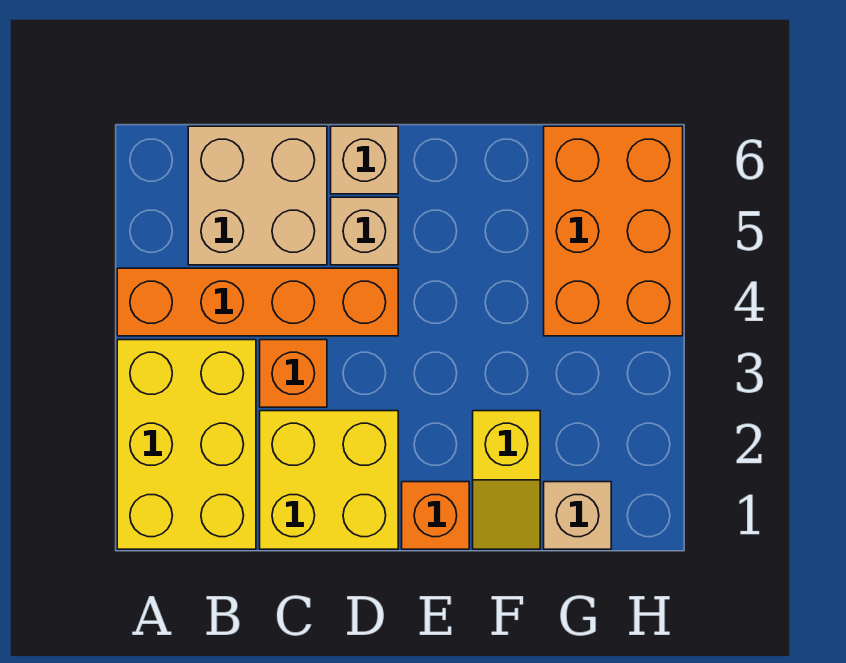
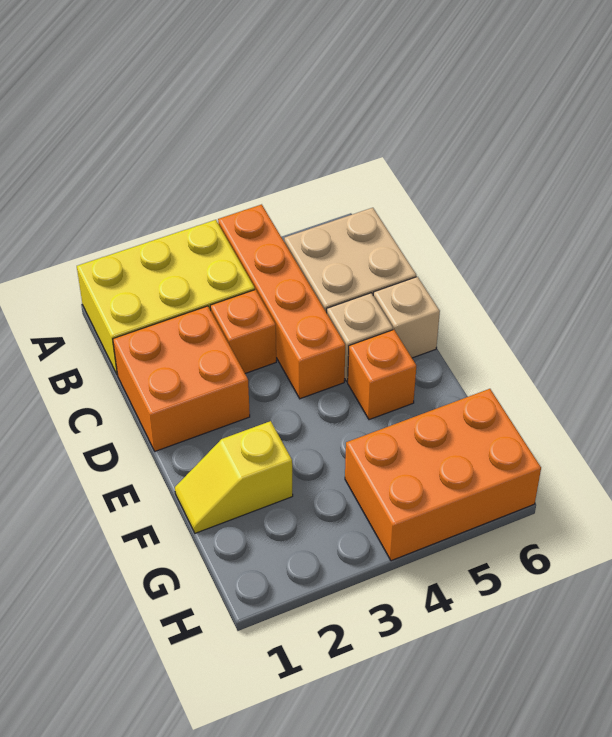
yellow 2x2 brick [260,411,398,549] -> orange 2x2 brick [113,306,250,451]
orange 1x1 brick [402,482,469,549] -> orange 1x1 brick moved to [348,330,416,420]
tan 1x1 brick [544,482,611,549] -> none

